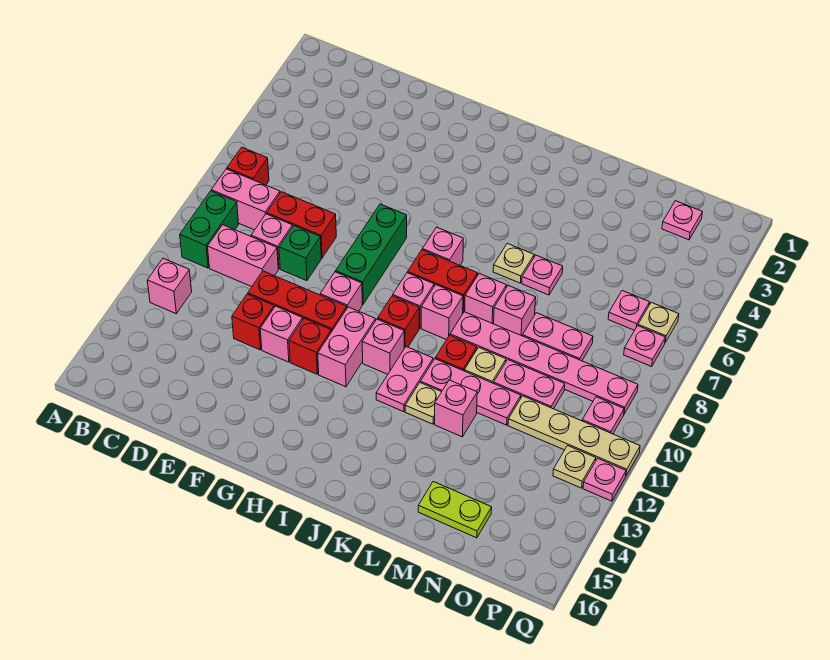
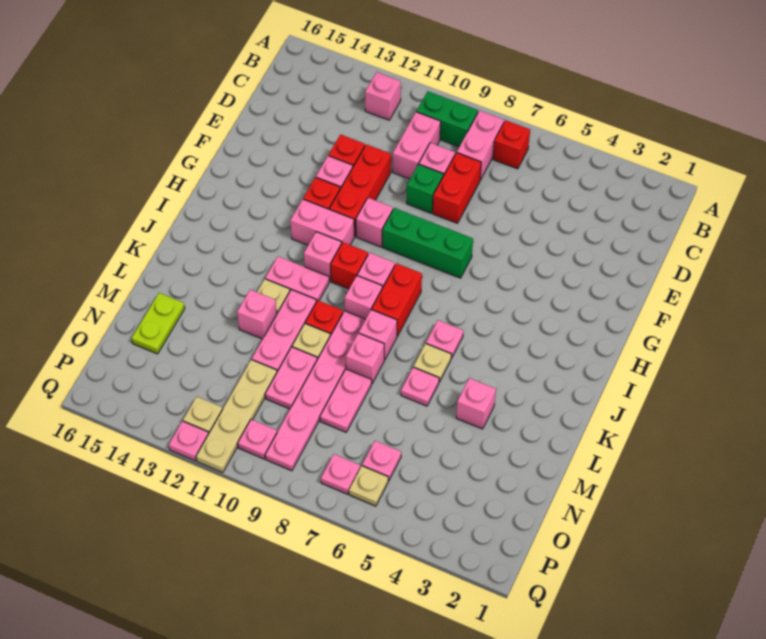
pink 1x1 brick [422,227,463,265] -> pink 1x1 brick moved to [456,378,496,429]
pink 1x1 plate [662,201,702,240] -> pink 1x1 plate moved to [426,320,464,358]

